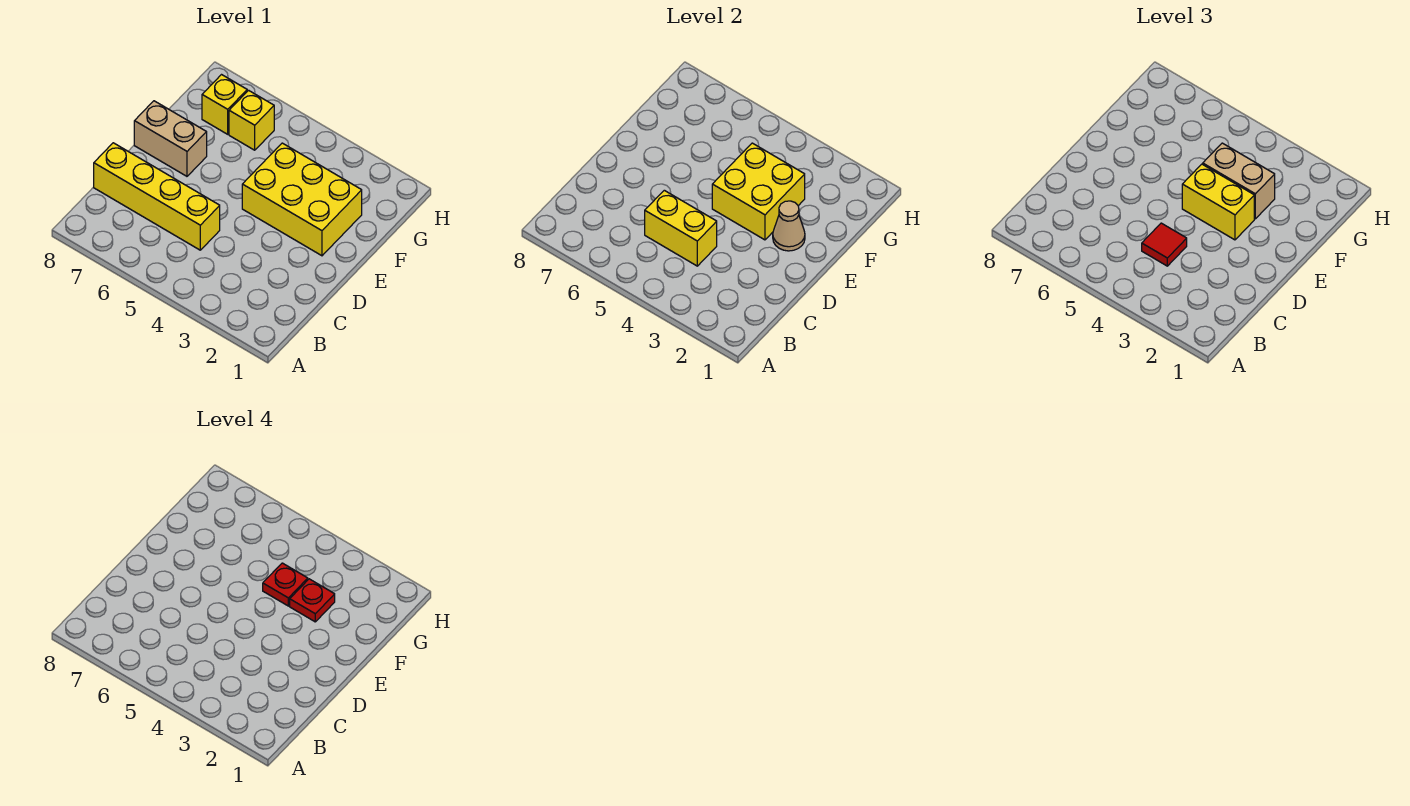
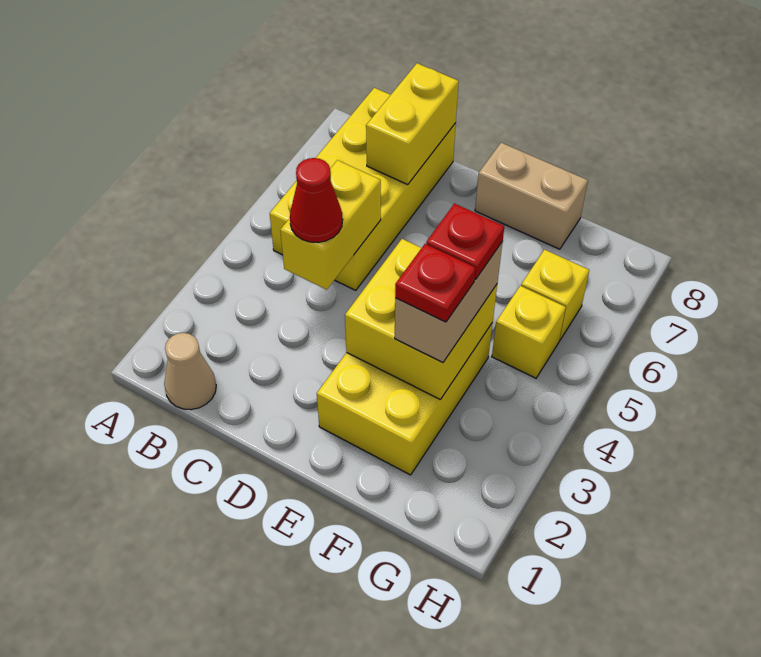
red 1x1 tile [1142,223,1187,266] -> red 1x1 cone [290,158,343,242]
yellow 1x4 brick [94,143,220,250] -> yellow 2x4 brick [270,88,456,290]
tan 1x1 cone [773,201,805,251] -> tan 1x1 cone moved to [164,333,216,410]
yellow 1x2 brick [1182,164,1254,240] -> yellow 1x2 brick moved to [366,63,459,184]
tan 1x2 brick [134,101,207,176] -> tan 1x2 brick turned to [475,143,588,249]
yellow 1x1 brick [202,75,247,134] -> yellow 1x1 brick moved to [492,286,566,378]

